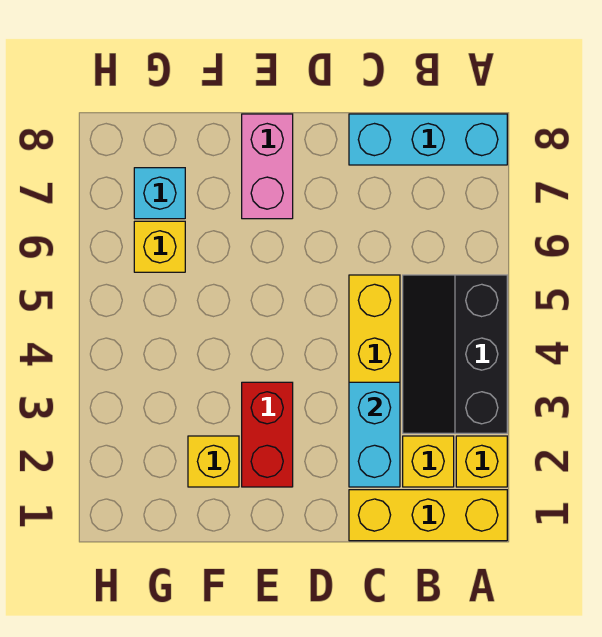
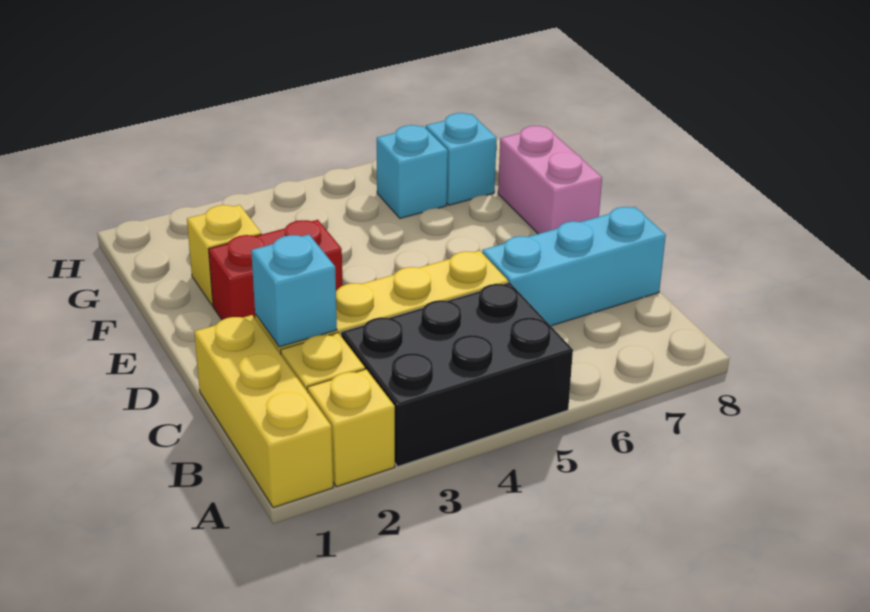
black 2x3 slope [403,275,507,433] -> black 2x3 brick [341,282,573,466]
cyan 1x3 brick [349,114,507,165] -> cyan 1x3 brick turned to [482,207,666,326]
cyan 1x2 brick [349,382,400,487] -> cyan 1x1 brick [251,235,337,347]
pink 1x2 brick [242,114,293,219] -> pink 1x2 brick turned to [498,126,602,234]
yellow 1x1 brick [134,221,185,272] -> cyan 1x1 brick [377,125,448,218]

